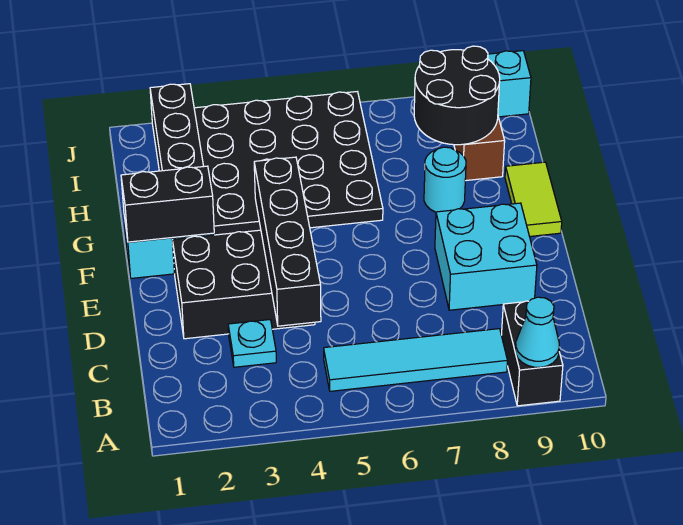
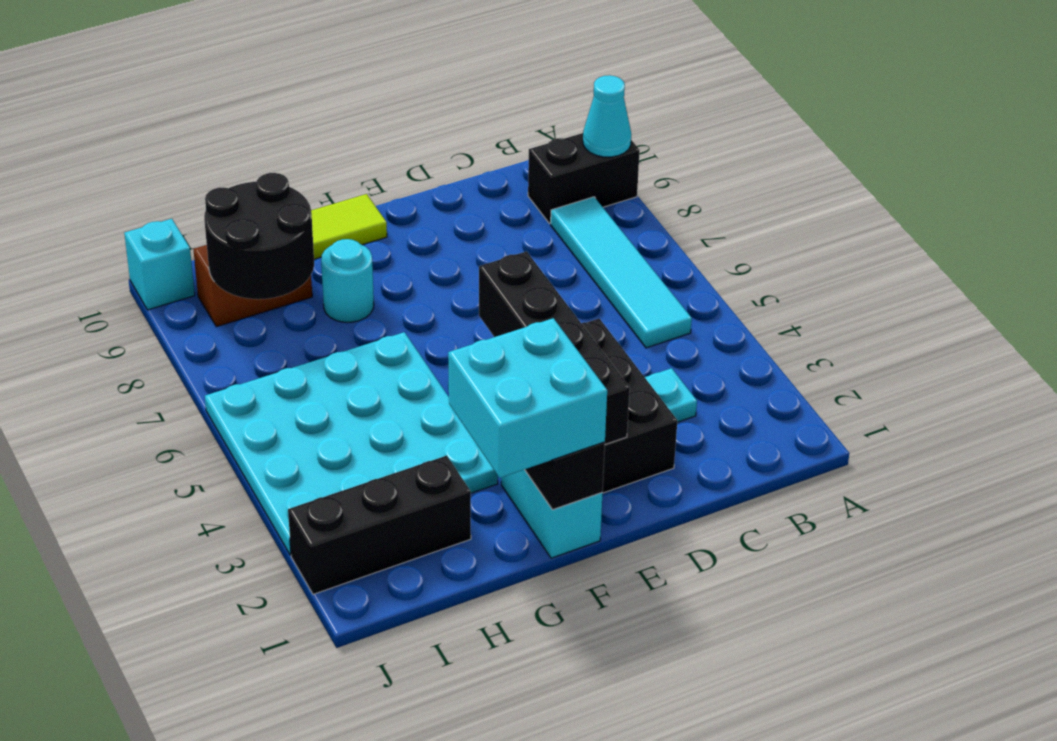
black 1x4 brick [254,157,321,326] -> black 1x4 brick turned to [479,251,630,444]
cyan 2x2 brick [435,203,537,310] -> cyan 2x2 brick moved to [448,318,607,478]
black 4x4 plate [194,92,383,235] -> cyan 4x4 plate [205,332,498,555]

